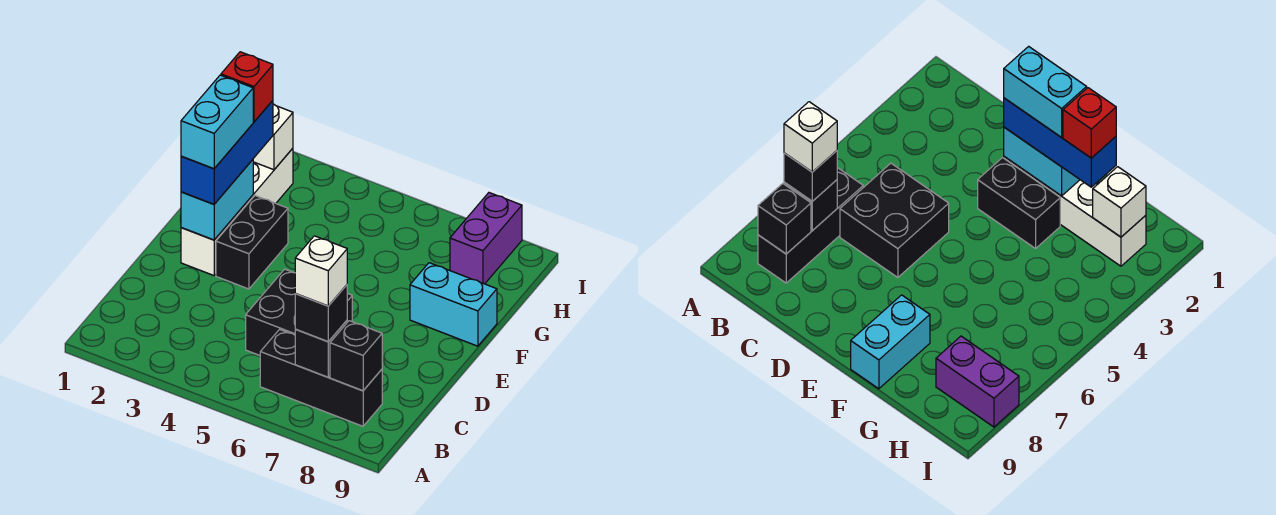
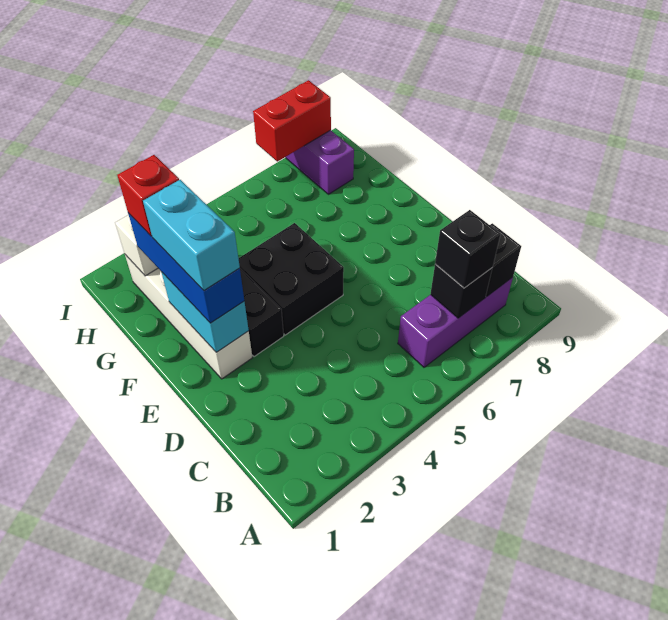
black 1x3 brick [260,329,382,426] -> purple 1x3 brick [398,277,513,367]
white 1x1 brick [295,236,347,306] -> none
black 2x2 brick [246,269,352,355] -> black 2x2 brick moved to [238,223,344,335]
cyan 1x2 brick [410,263,497,346] -> none
none -> red 1x2 brick [253,80,331,161]

